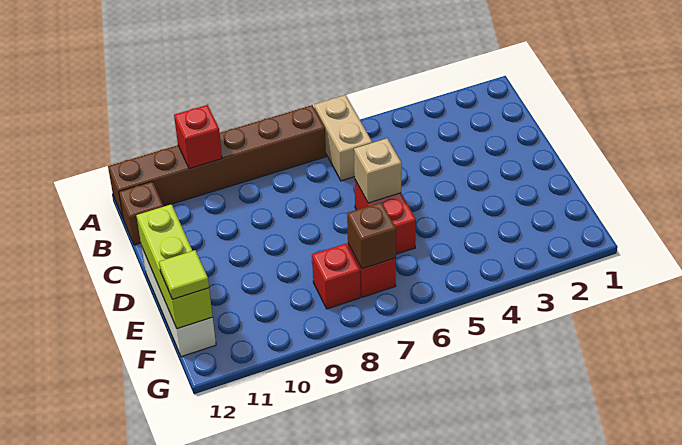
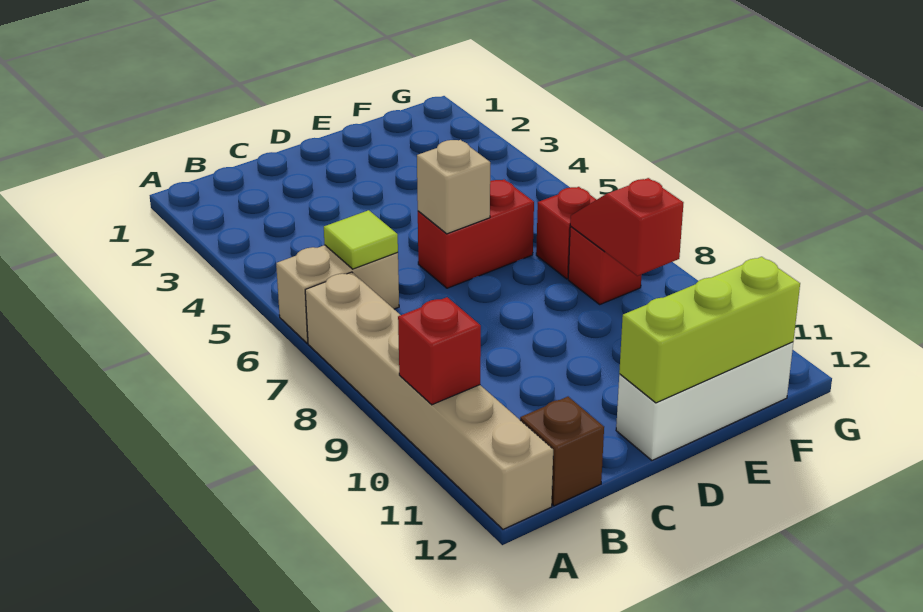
brown 1x6 brick [108,105,326,218] -> tan 1x6 brick [305,272,553,529]
brown 1x1 brick [347,202,396,269] -> none
none -> red 1x2 slope [570,178,684,276]
lime 1x1 tile [159,250,209,299] -> lime 1x1 tile moved to [324,210,398,269]

